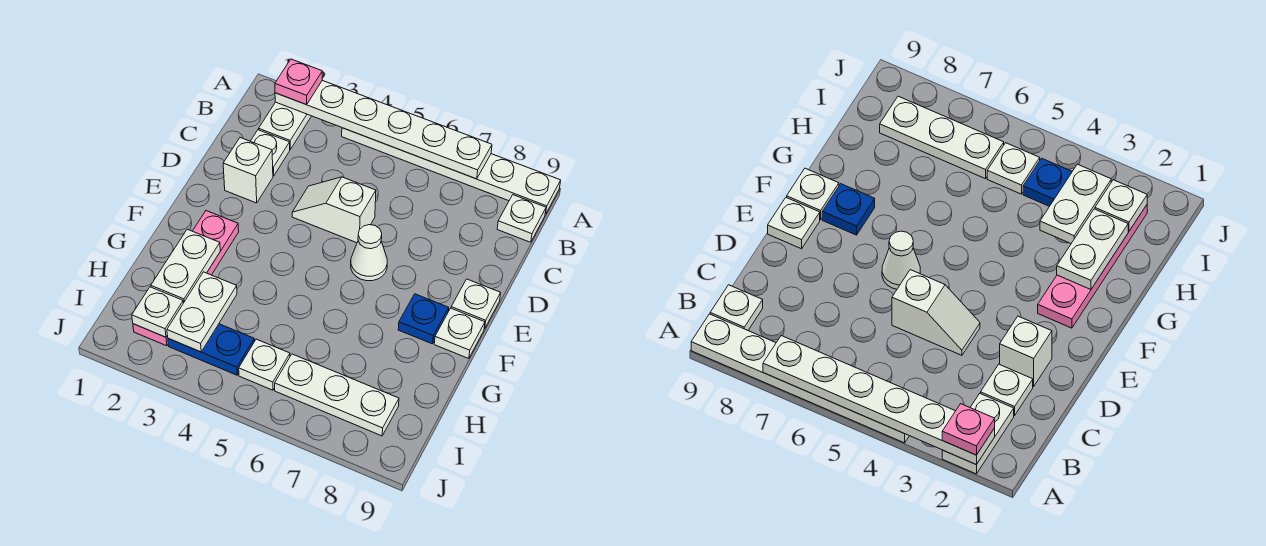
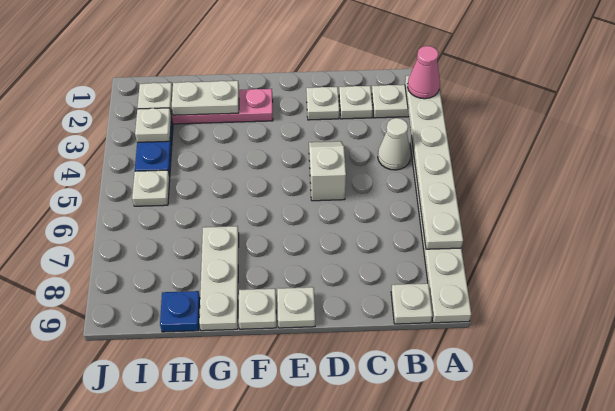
pink 1x1 plate [275,59,322,105] -> pink 1x1 cone [407,46,440,99]
white 1x1 brick [223,138,273,203] -> white 1x1 plate [306,87,339,120]
white 1x1 cone [351,225,387,281] -> white 1x1 cone moved to [378,118,411,170]
blue 1x1 plate [398,294,449,344] -> blue 1x1 plate moved to [160,291,200,332]
white 1x2 plate [167,272,237,352] -> white 1x1 plate [135,108,171,142]
white 1x3 plate [275,354,399,436] -> white 1x3 plate moved to [199,226,239,331]

